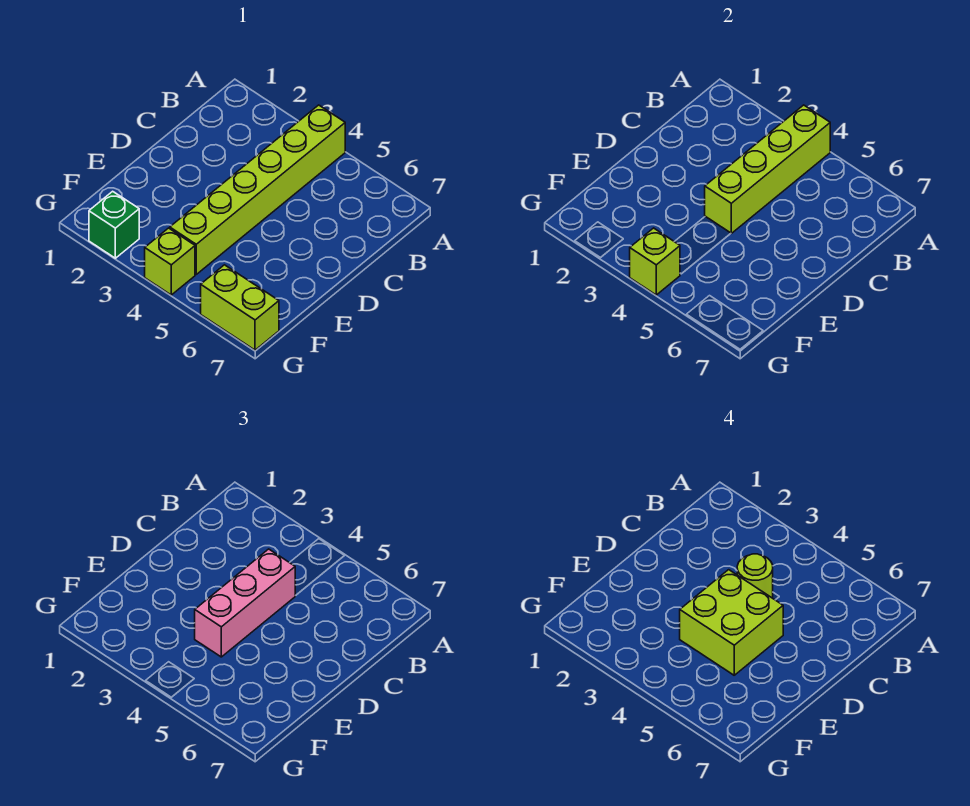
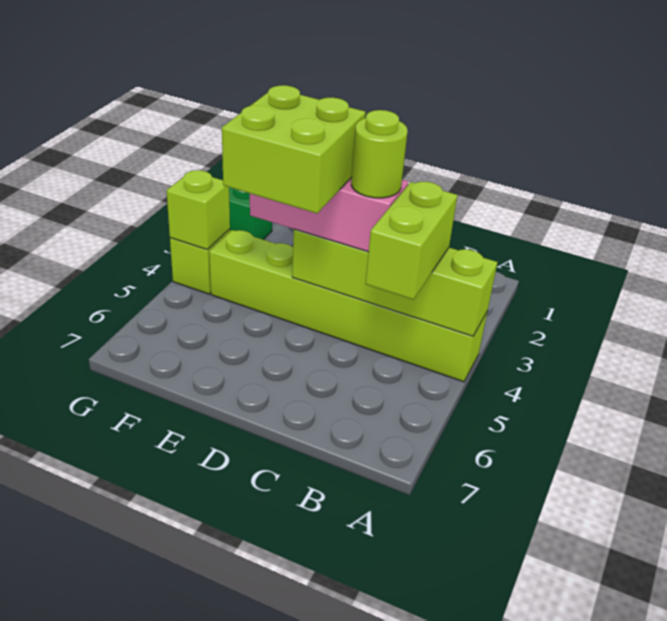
lime 1x2 brick [201,265,279,350] -> lime 1x2 brick moved to [366,182,457,300]

